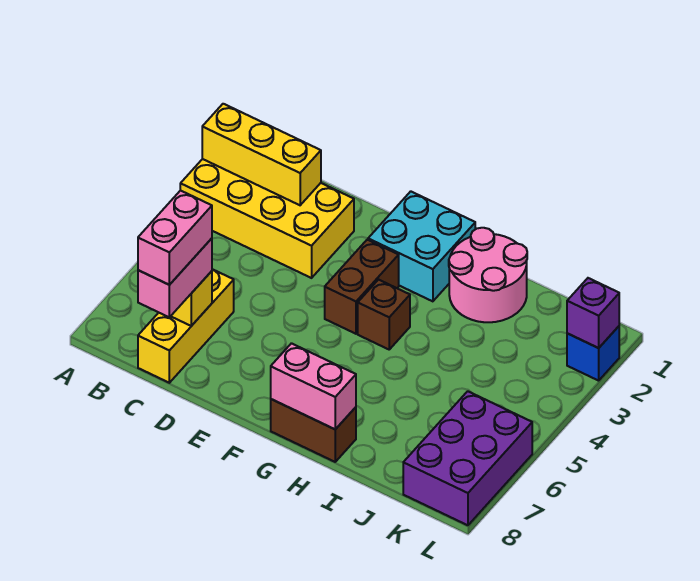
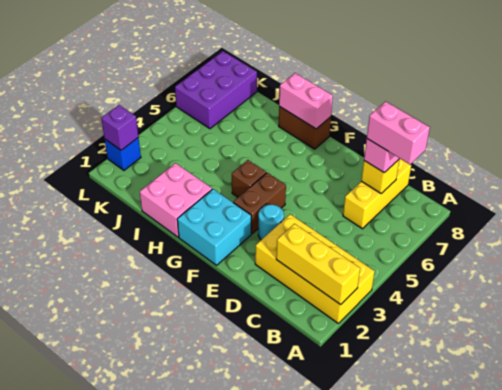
pink 1x2 brick [138,190,212,285] -> pink 1x2 brick turned to [367,101,430,164]
none -> cyan 1x1 round brick [258,205,284,240]
pink 2x2 round brick [449,228,527,322] -> pink 2x2 brick [140,163,212,237]

